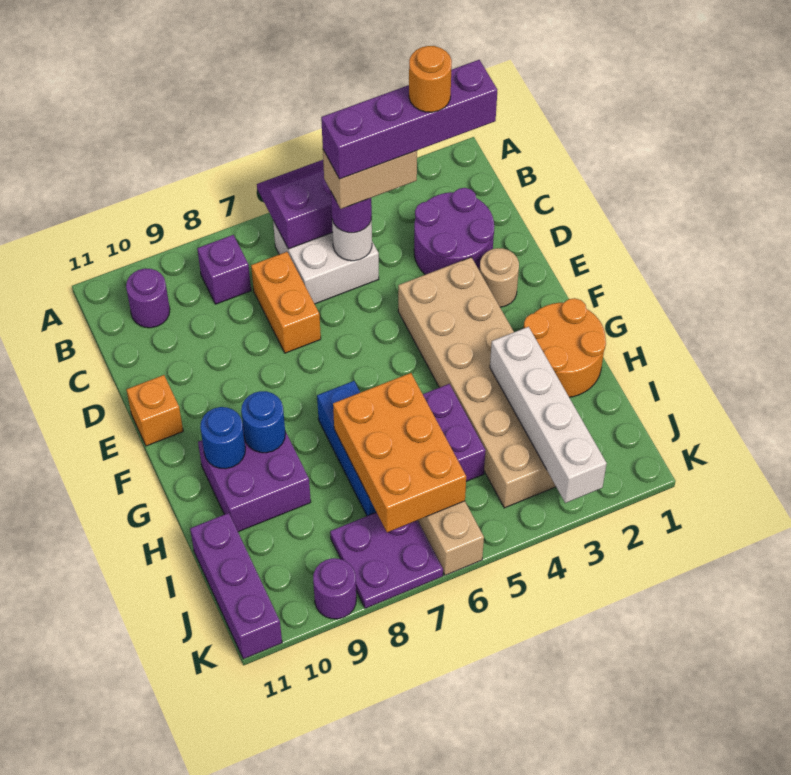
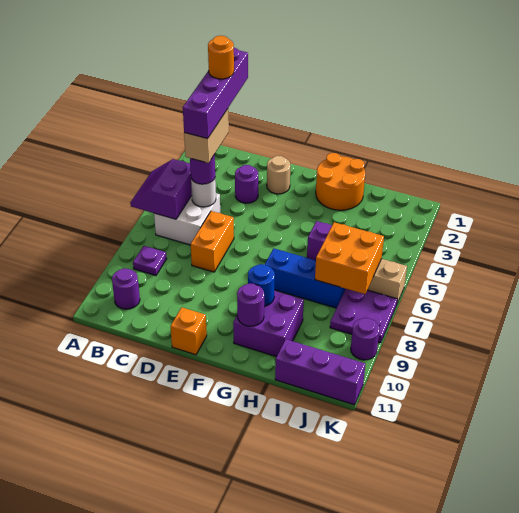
purple 1x1 brick [197,235,251,304] -> purple 1x1 plate [133,246,167,276]
purple 2x2 round brick [414,188,494,275] -> purple 1x1 round brick [235,165,258,203]
orange 1x2 brick [251,252,321,353] -> orange 1x2 brick turned to [191,211,234,272]
tan 2x6 brick [398,257,556,508] -> none
blue 1x1 round brick [200,407,245,469] -> purple 1x1 round brick [237,283,264,326]
white 1x4 brick [490,327,607,503] -> none
orange 2x3 brick [333,373,466,532] -> orange 2x2 brick [315,222,384,294]

